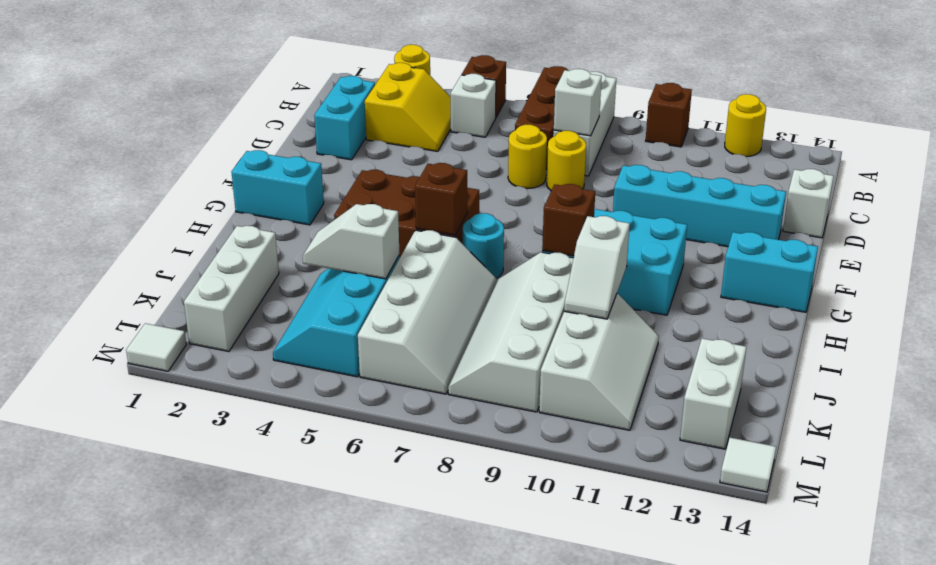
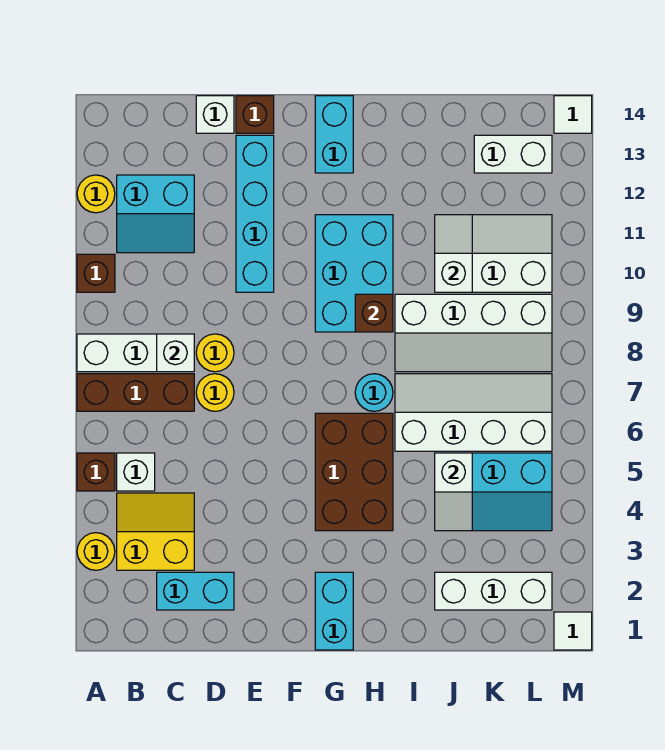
none -> cyan 2x2 slope [117,175,194,253]
brown 1x1 brick [415,163,467,235] -> brown 1x1 brick moved to [236,96,274,133]
white 1x2 slope [564,216,630,319] -> white 1x2 slope turned to [435,215,472,292]

